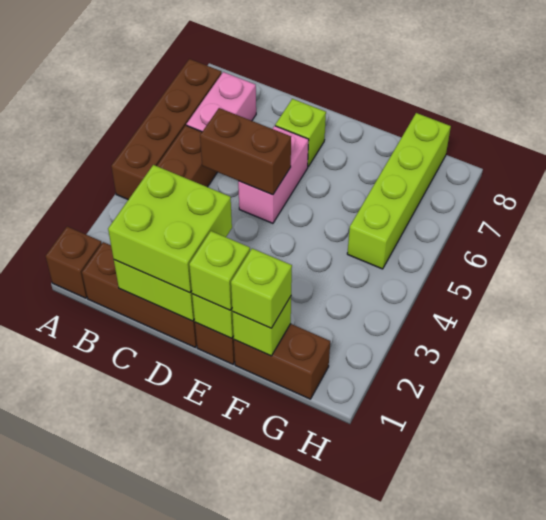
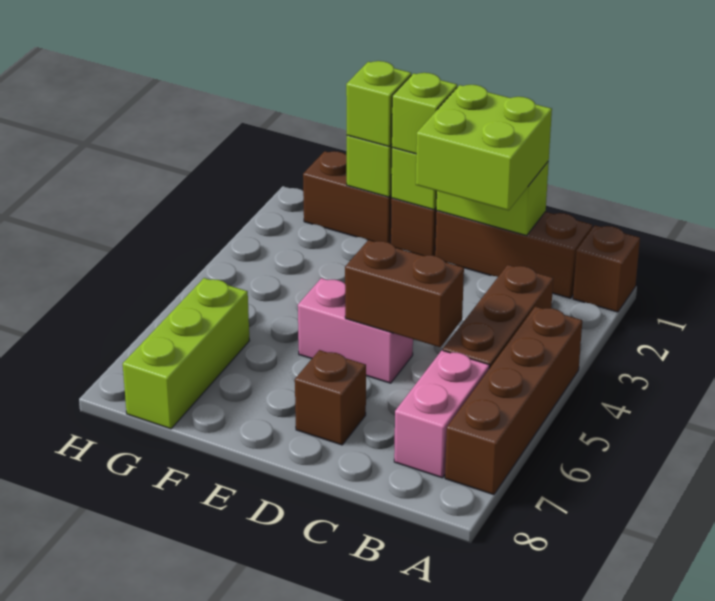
pink 1x2 brick [238,126,309,223] -> pink 1x2 brick turned to [298,278,413,383]
lime 1x1 brick [275,99,326,167] -> brown 1x1 brick [295,350,366,445]
lime 1x4 brick [347,113,451,269] -> lime 1x3 brick [123,278,249,429]

